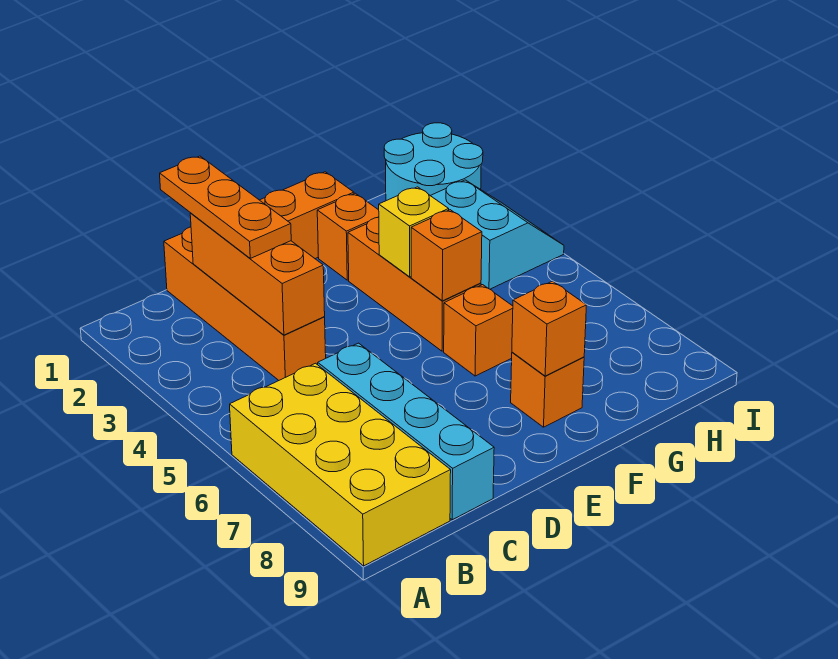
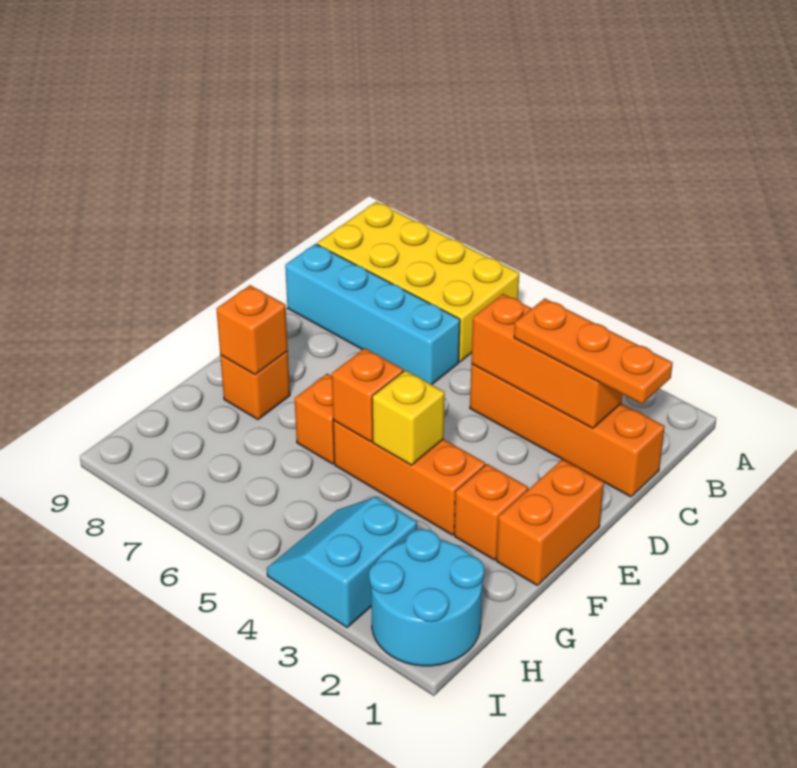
cyan 2x2 slope [430,180,564,289] -> cyan 2x2 slope turned to [267,497,417,627]

